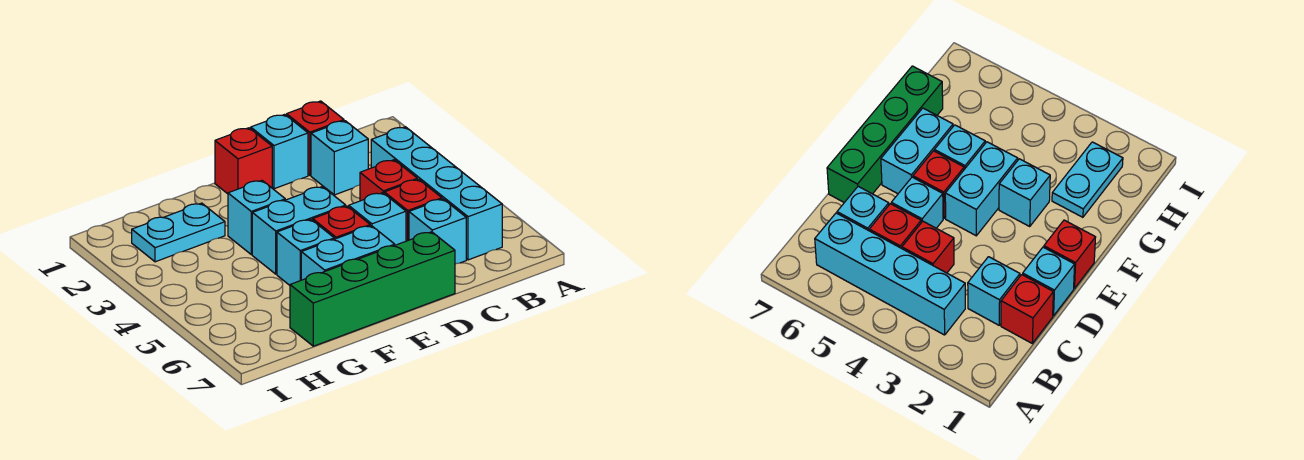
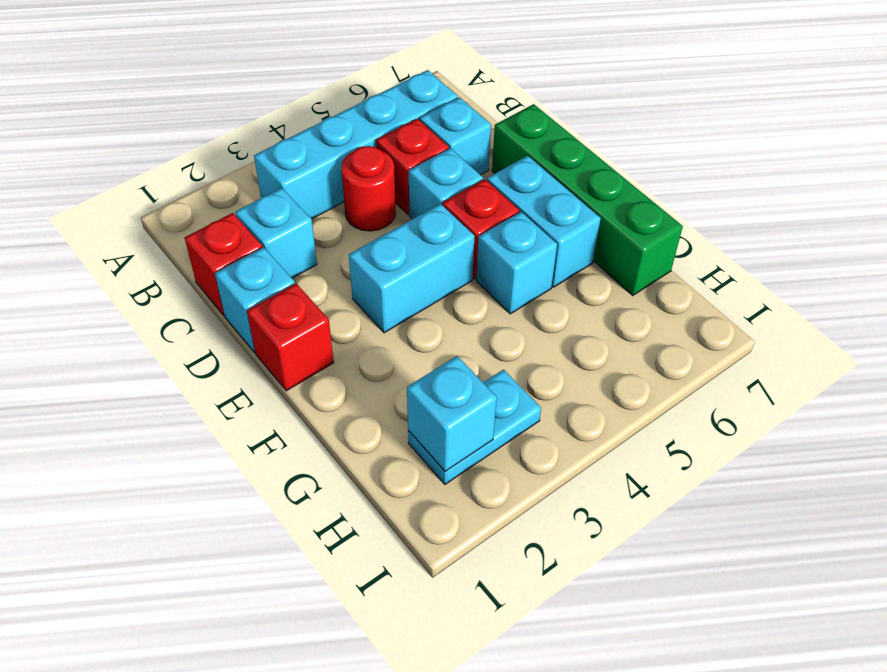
red 1x1 brick [360,160,417,201] -> red 1x1 round brick [341,146,396,231]
cyan 1x2 brick [252,186,346,274] -> cyan 1x2 brick turned to [349,204,475,333]
cyan 1x1 brick [228,180,285,255] -> cyan 1x1 brick moved to [407,356,497,471]
cyan 1x2 plate [132,203,225,262] -> cyan 1x2 plate turned to [408,370,541,484]

